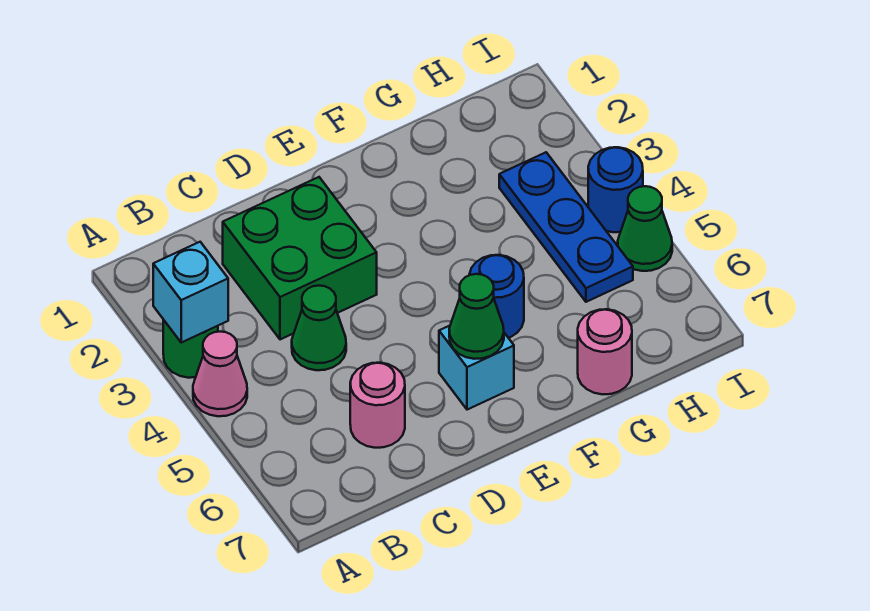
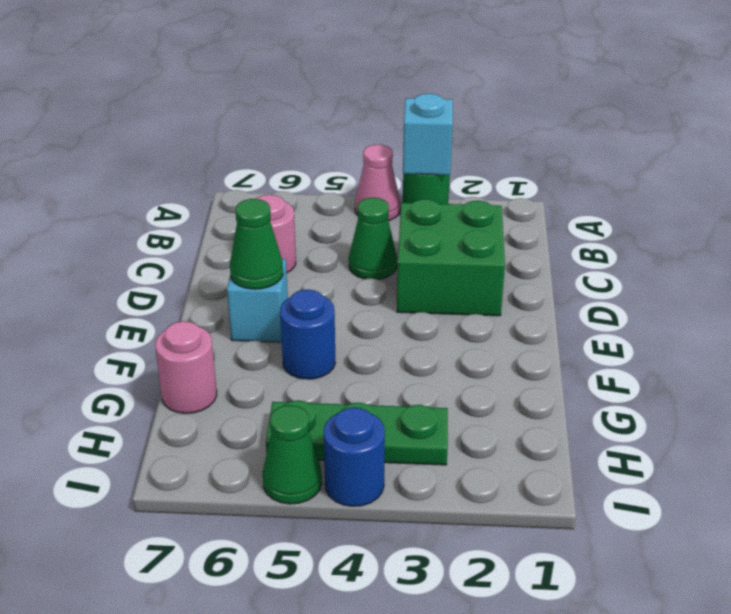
blue 1x3 plate [499,152,633,302] -> green 1x3 plate [266,400,448,465]

